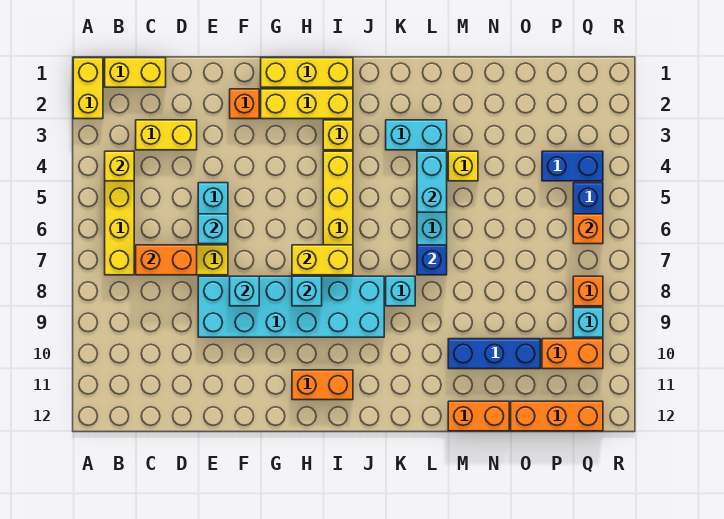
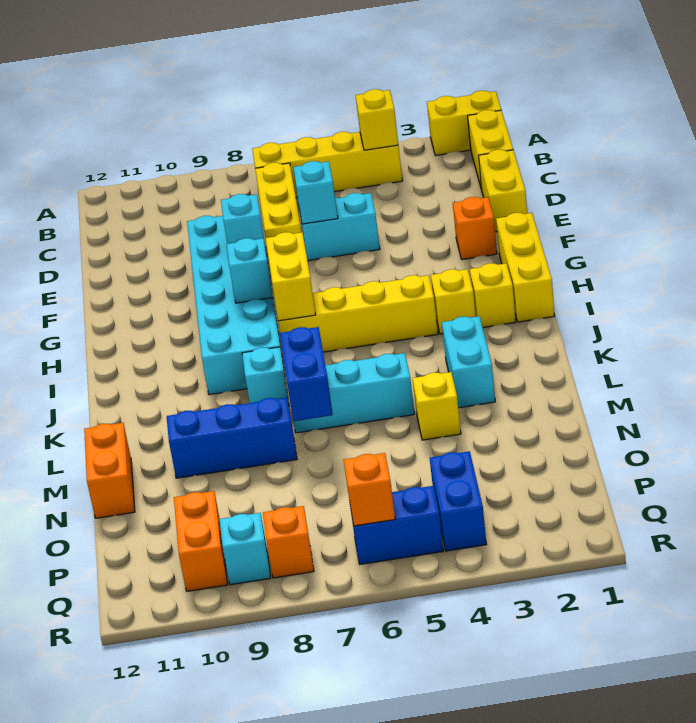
yellow 1x2 brick [136,120,197,150] -> yellow 1x2 brick moved to [479,150,527,232]
orange 1x2 brick [136,245,197,275] -> none
yellow 1x3 brick [261,89,353,119] -> yellow 1x1 brick [470,263,516,327]
orange 1x2 brick [292,370,353,400] -> none
cyan 1x2 brick [417,151,447,212] -> none
blue 1x1 brick [417,245,447,275] -> blue 1x2 brick [280,327,333,421]
blue 1x3 brick [448,339,540,369] -> blue 1x3 brick turned to [167,397,297,478]
orange 1x3 brick [511,401,603,431] -> none

